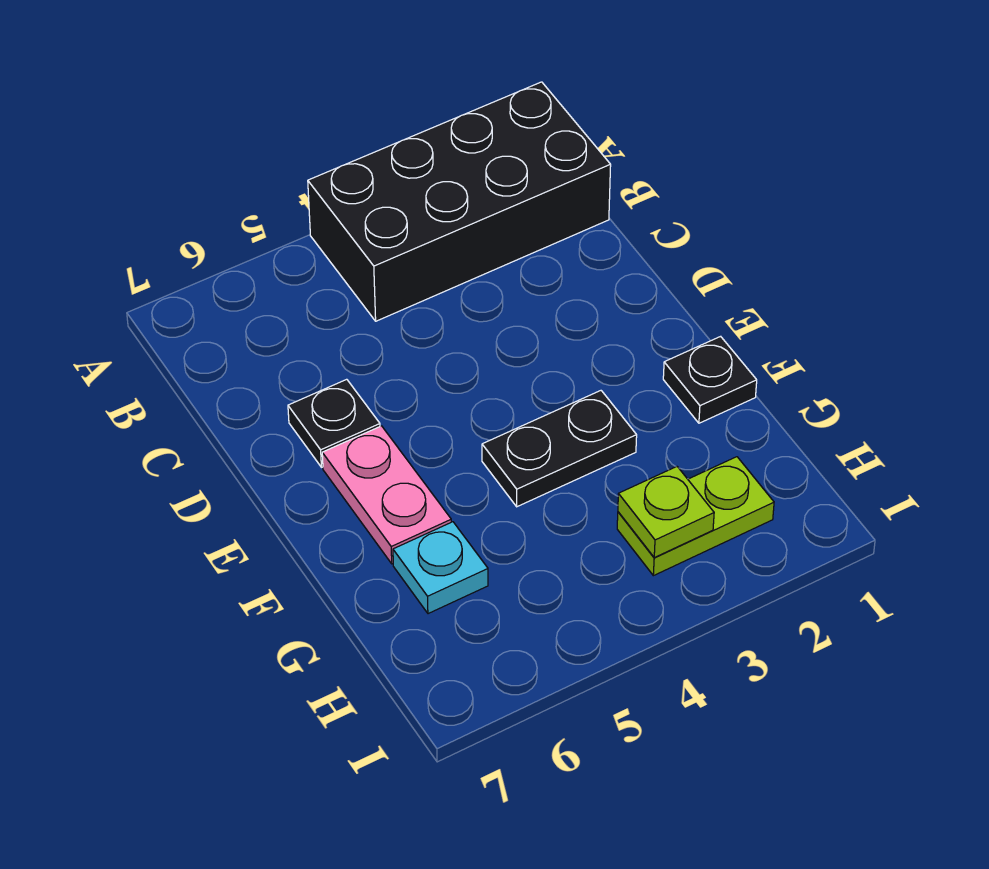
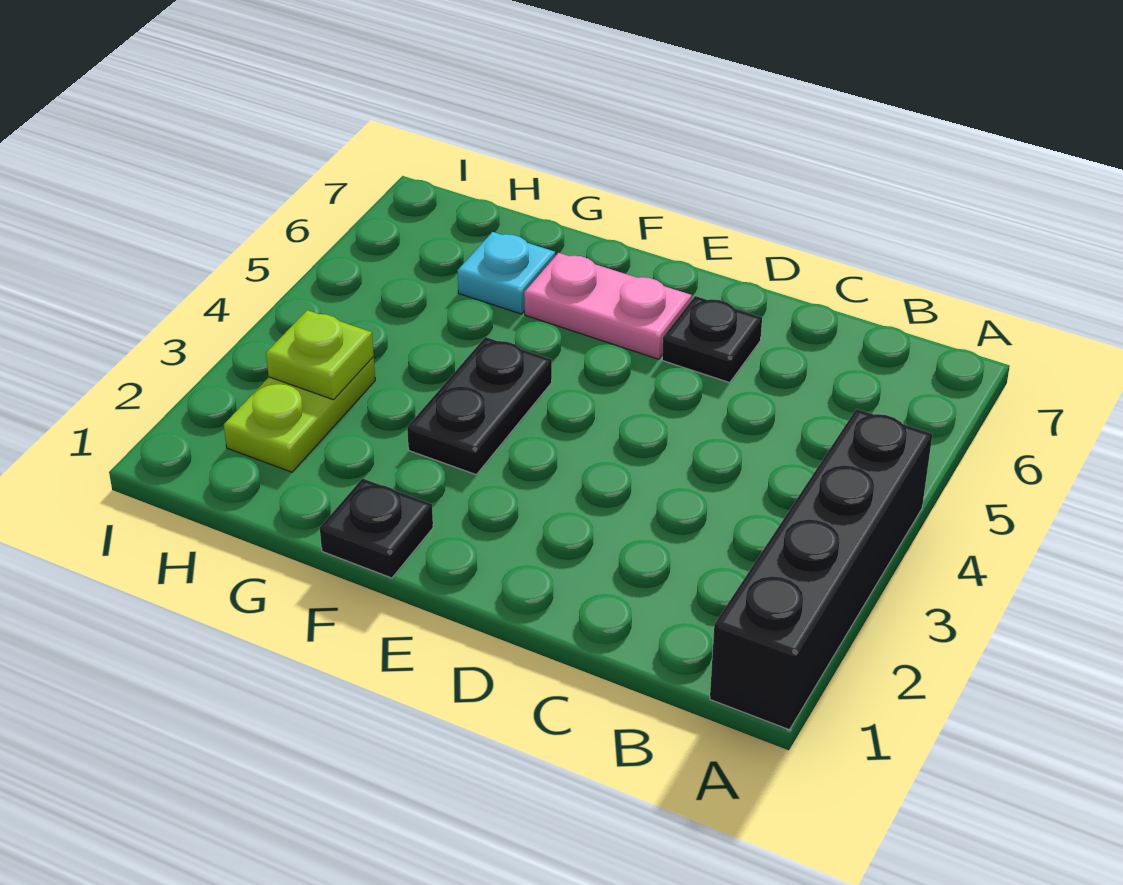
black 2x4 brick [308,82,611,321] -> black 1x4 brick [710,409,932,730]

